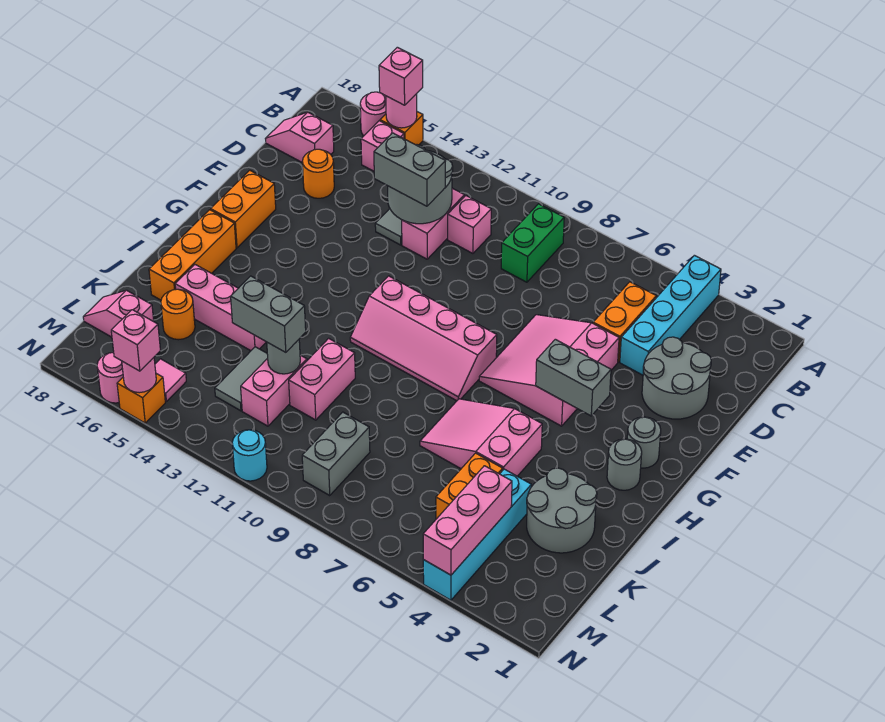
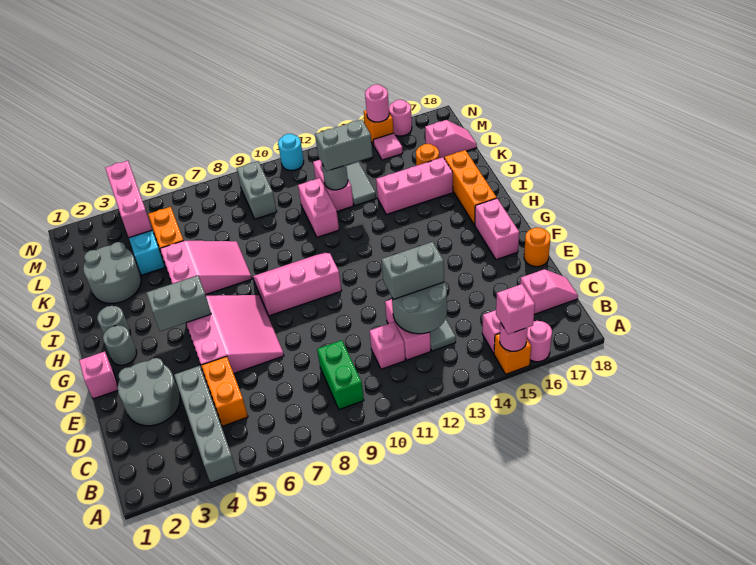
cyan 1x4 brick [620,255,721,375] -> grey 1x4 brick [174,366,237,483]
orange 1x1 round brick [302,149,334,198] -> orange 1x1 round brick moved to [524,227,550,267]
orange 1x2 brick [211,170,276,248] -> pink 1x2 brick [475,198,519,260]
pink 2x4 slope [350,276,497,401] -> pink 2x3 slope [253,252,342,316]
pink 1x1 brick [111,310,160,371] -> pink 1x1 brick moved to [79,352,118,399]

